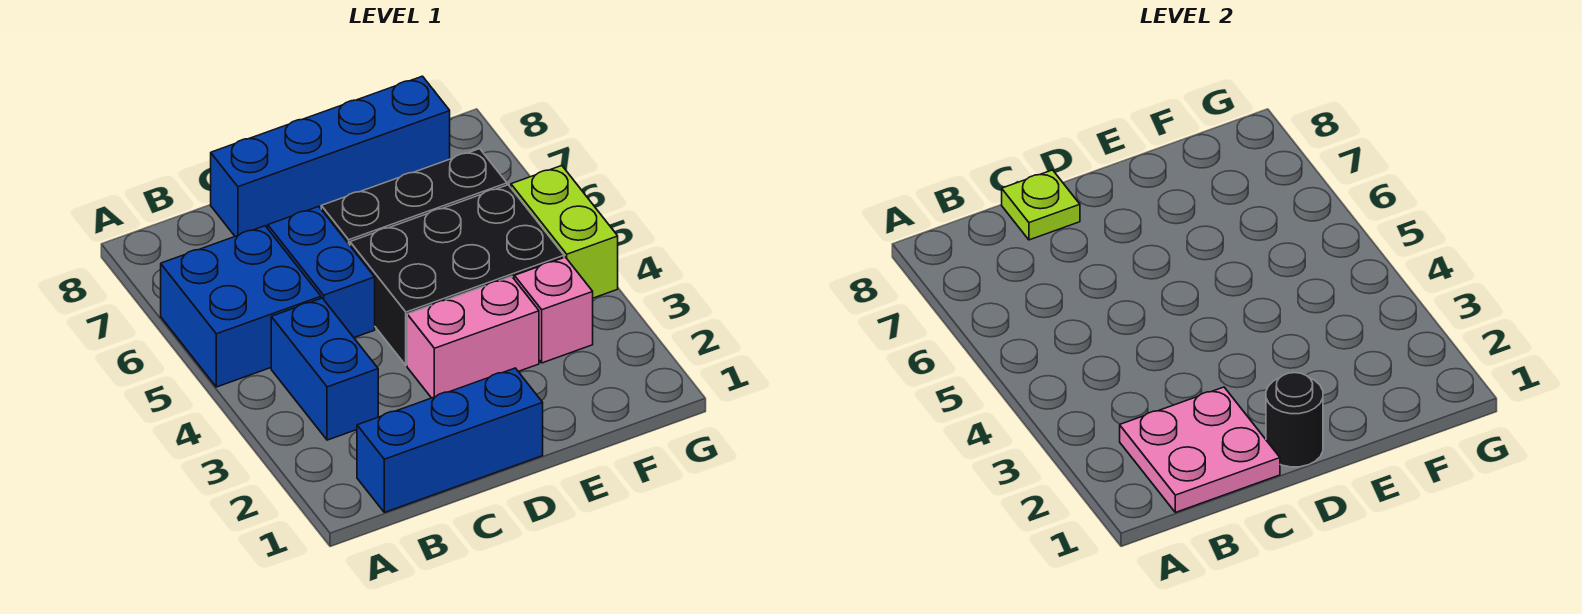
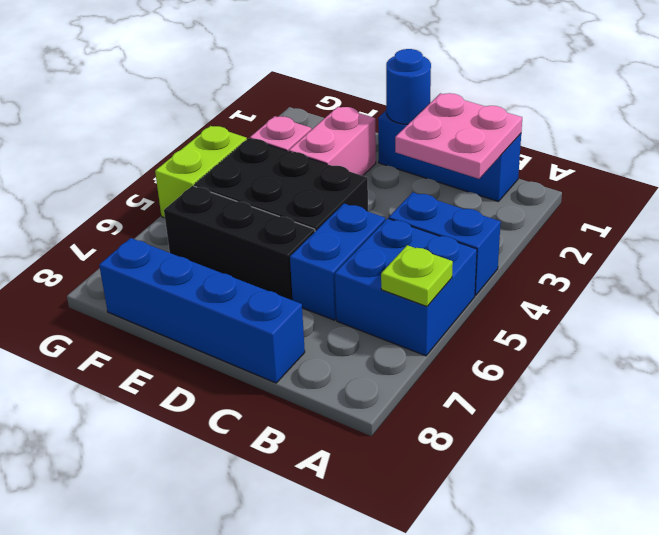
blue 1x2 brick [271,298,378,440] -> blue 1x2 brick turned to [389,192,501,295]
lime 1x1 plate [1002,170,1080,240] -> lime 1x1 plate moved to [381,245,453,307]
black 1x1 round brick [1266,373,1323,467] -> blue 1x1 round brick [386,49,431,124]
pink 1x2 brick [407,276,539,398] -> pink 1x2 brick turned to [289,107,376,176]

